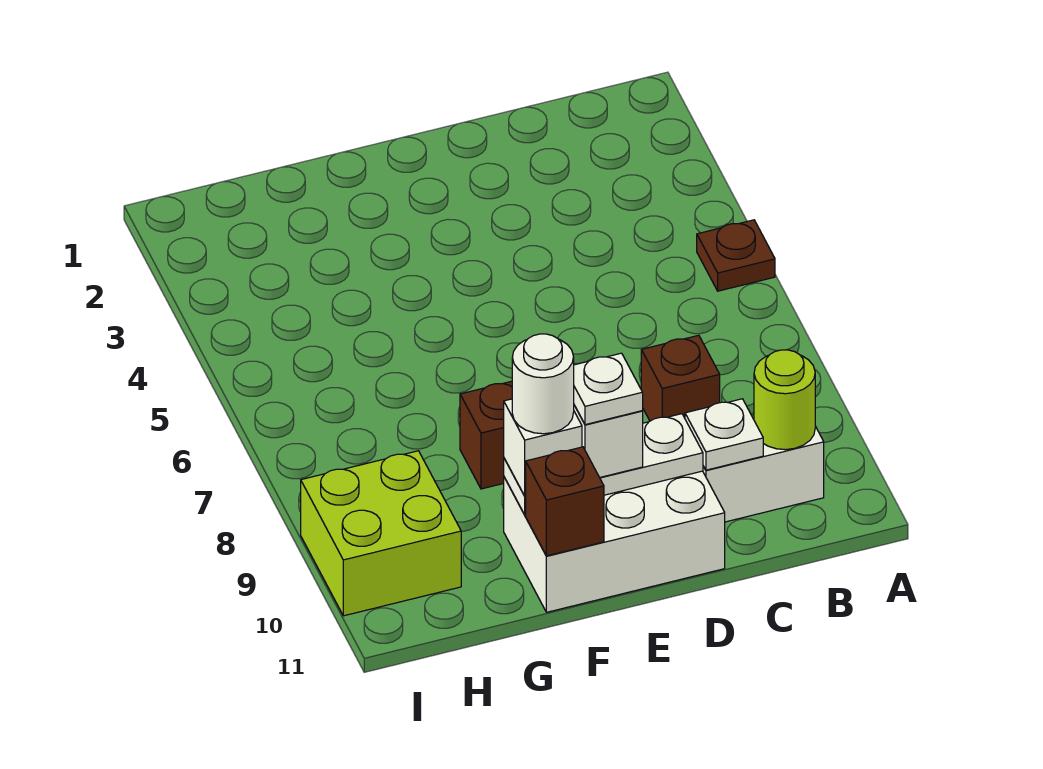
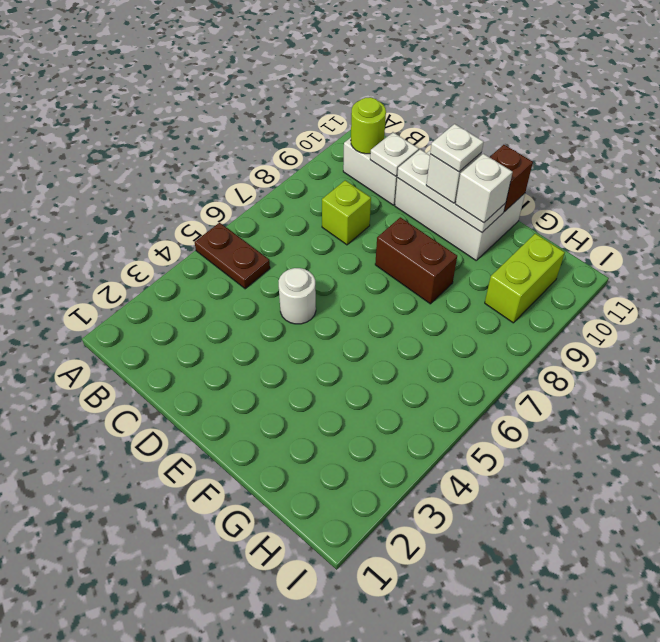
brown 1x1 plate [697,220,775,291] -> brown 1x2 plate [195,223,270,289]
brown 1x1 brick [641,335,720,421] -> lime 1x1 brick [322,180,371,245]
white 1x1 round brick [512,334,574,434] -> white 1x1 round brick moved to [279,268,316,324]
lime 2x2 brick [301,451,461,616] -> lime 1x2 brick [485,233,565,323]

